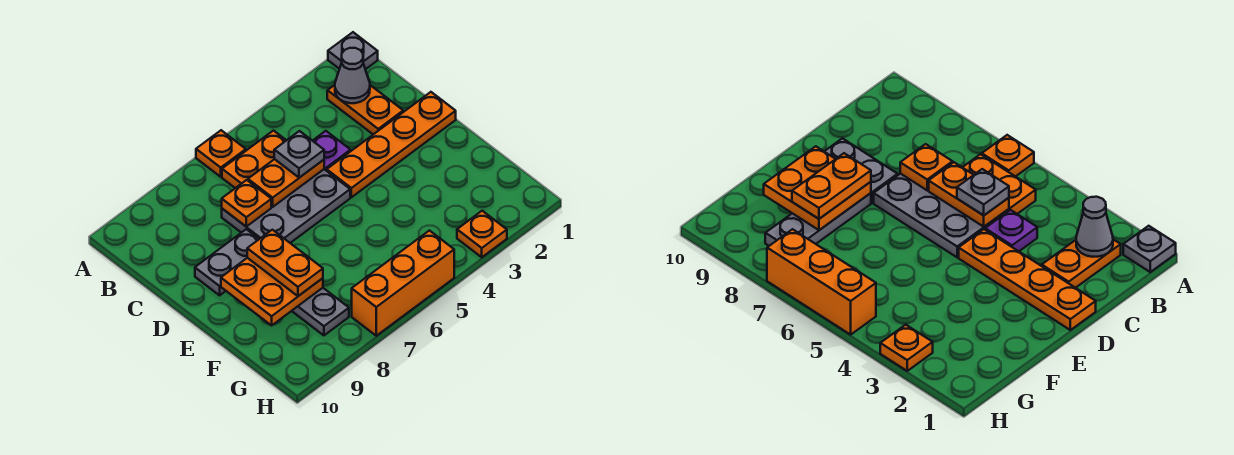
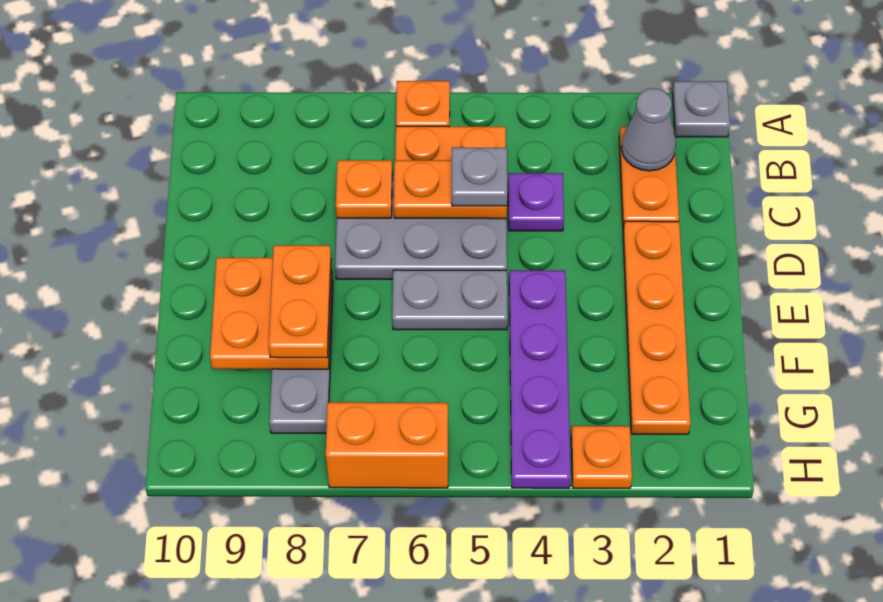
orange 1x4 plate [327,92,456,197] -> orange 1x4 plate turned to [623,221,691,434]
grey 1x2 plate [195,229,259,295] -> grey 1x2 plate moved to [392,270,508,330]
none -> purple 1x4 plate [509,270,571,488]
orange 1x3 brick [352,231,454,336] -> orange 1x2 brick [326,402,448,488]

